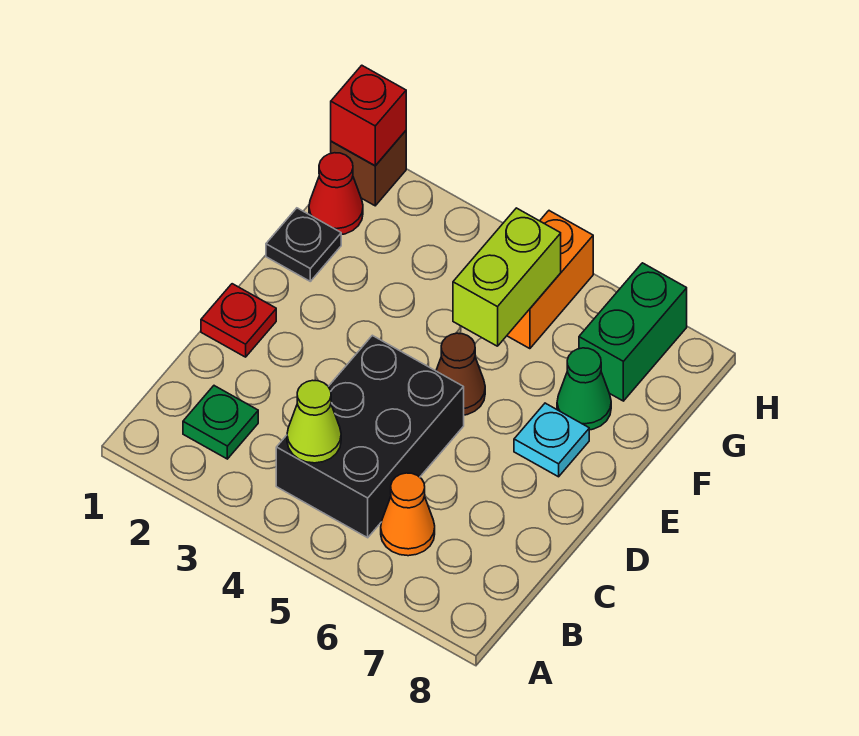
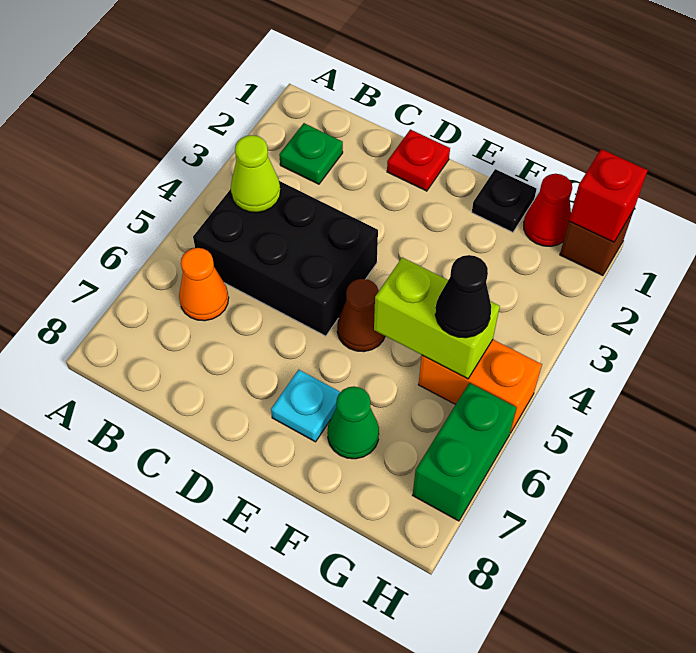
none -> black 1x1 cone [435,255,491,338]
green 1x2 brick [579,263,687,401] -> green 1x2 brick turned to [413,383,517,521]

